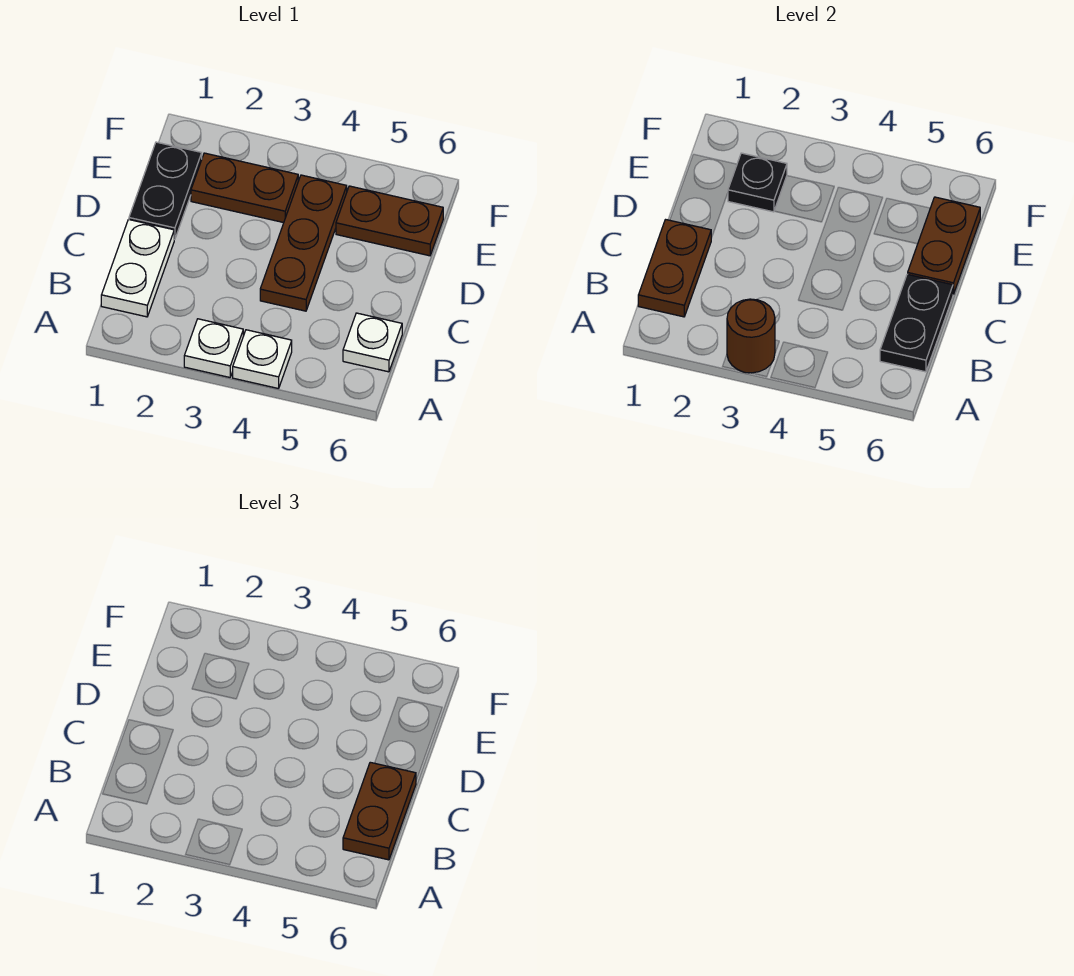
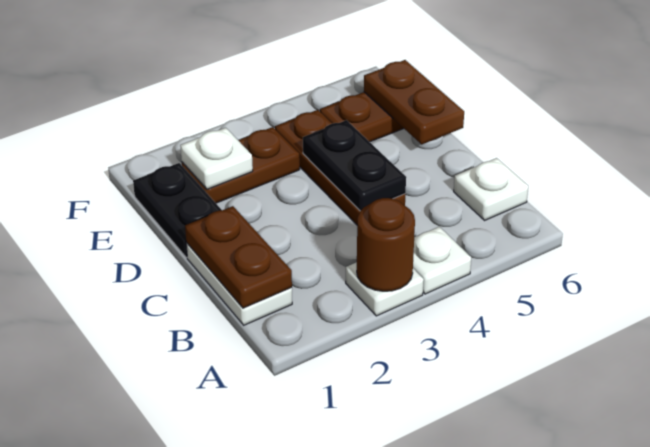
black 1x2 plate [880,274,953,372] -> black 1x2 plate moved to [303,120,406,211]
brown 1x2 plate [343,762,416,860] -> none
black 1x1 plate [728,153,787,212] -> white 1x1 plate [180,128,253,189]

